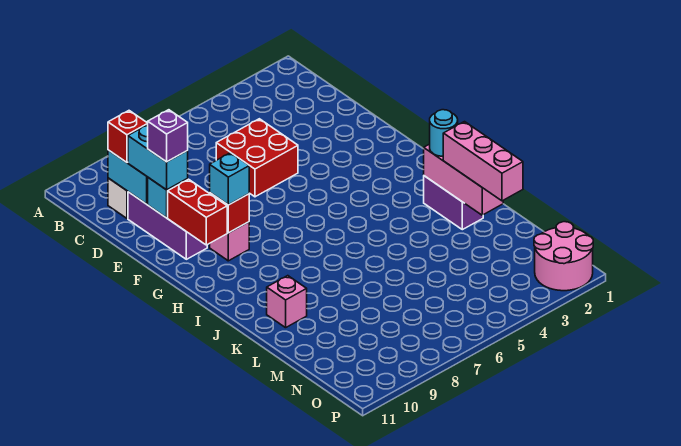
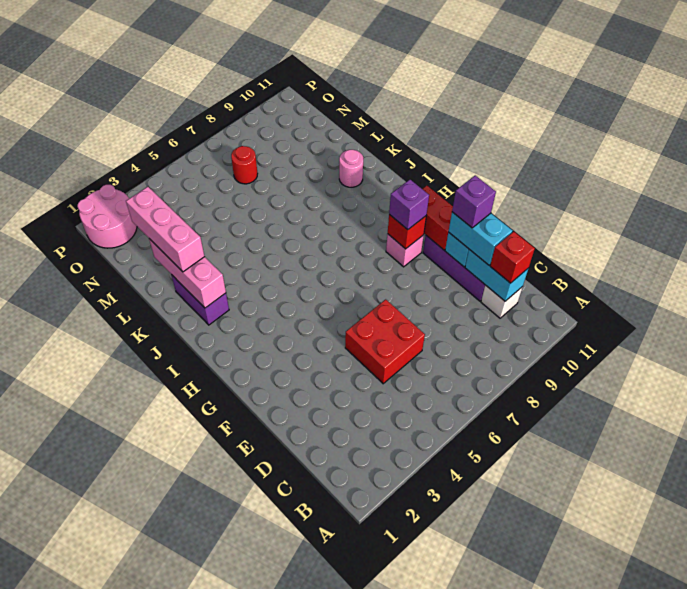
cyan 1x1 brick [210,153,249,205] -> purple 1x1 brick [389,180,429,230]
cyan 1x1 round brick [430,110,458,156] -> none
pink 1x1 brick [267,276,307,328] -> pink 1x1 round brick [339,150,363,187]
none -> red 1x1 round brick [231,146,258,184]

